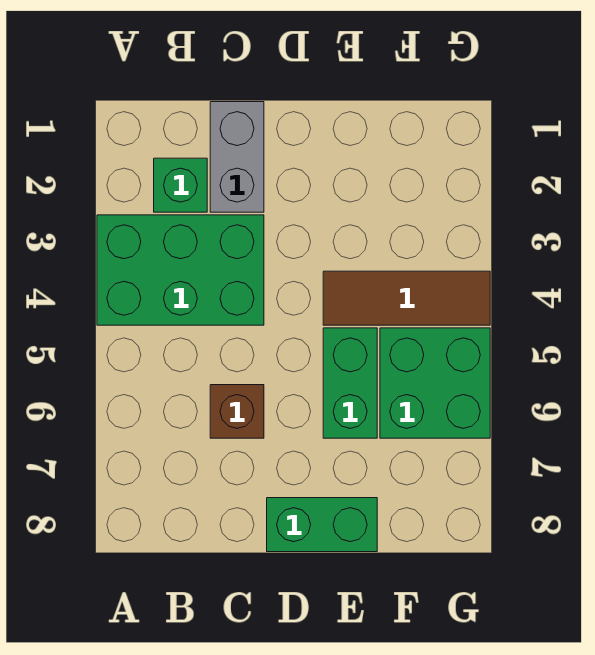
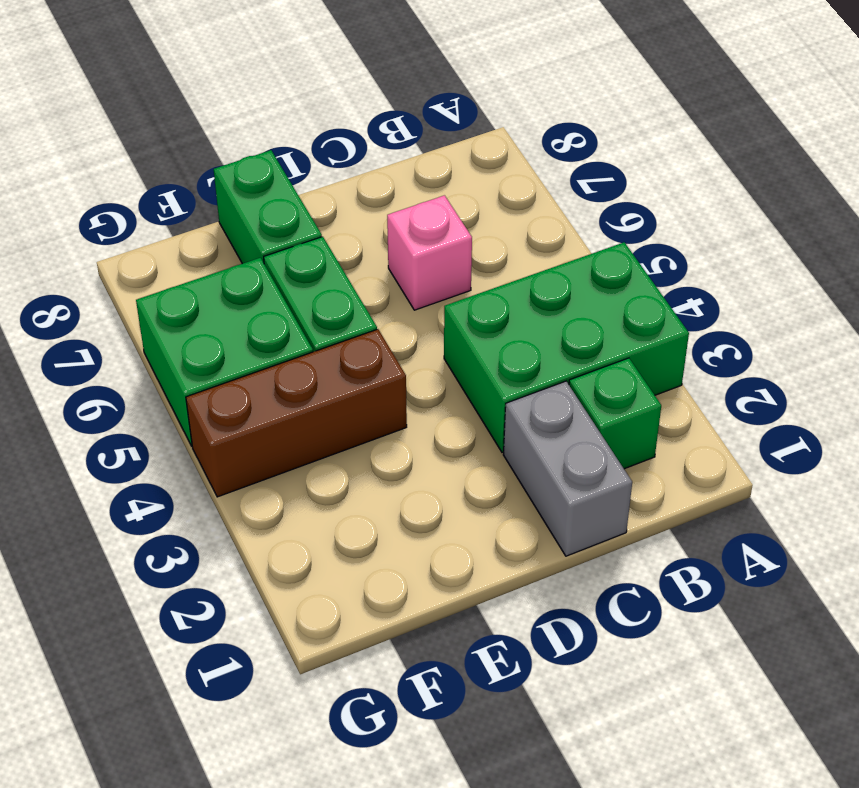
brown 1x1 brick [210,385,264,438] -> pink 1x1 brick [387,195,472,310]
green 1x2 brick [267,498,377,552] -> green 1x2 brick turned to [214,150,322,264]
brown 1x3 tile [323,271,490,325] -> brown 1x3 brick [186,329,407,497]

